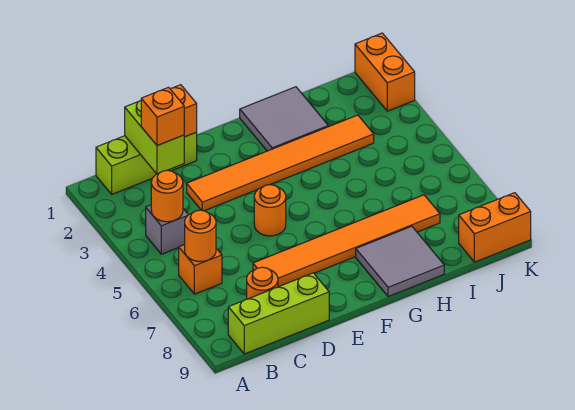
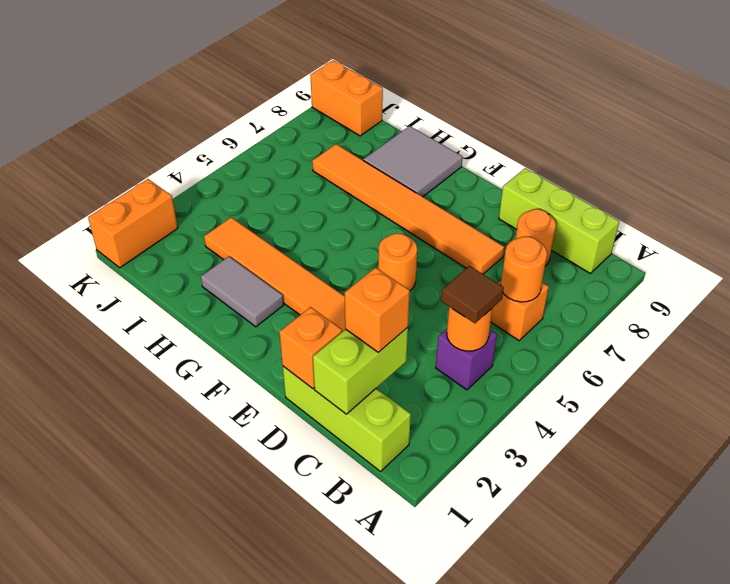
grey 1x1 brick [146,205,188,254] -> purple 1x1 brick [436,329,497,390]
none -> brown 1x1 tile [441,266,504,323]
grey 2x2 tile [240,87,328,151] -> grey 1x2 tile [201,256,284,327]

